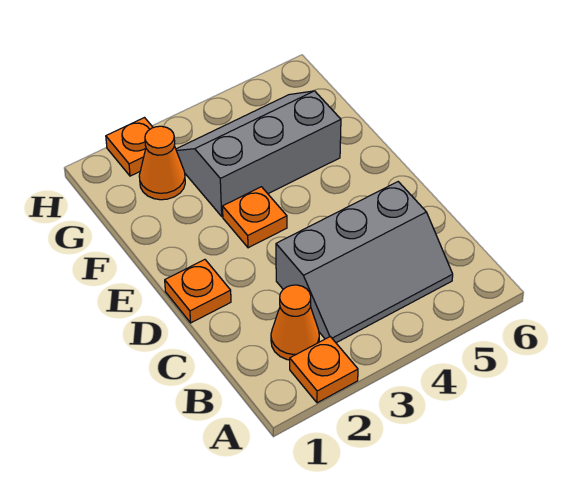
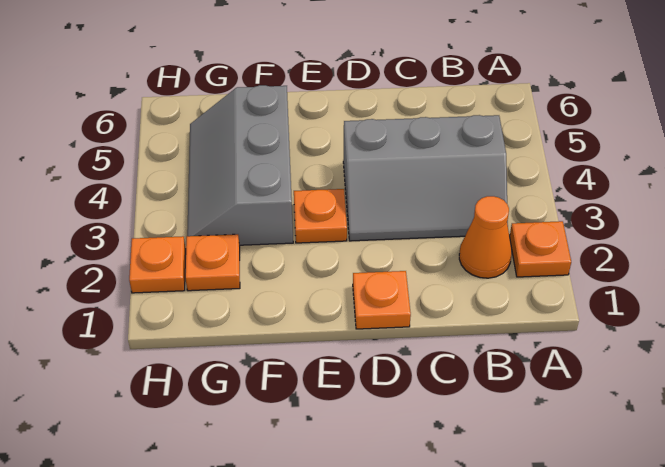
grey 2x3 slope [276,182,453,343] -> grey 2x3 slope turned to [343,115,508,241]
orange 1x1 cone [139,126,185,200] -> orange 1x1 plate [185,234,240,291]

